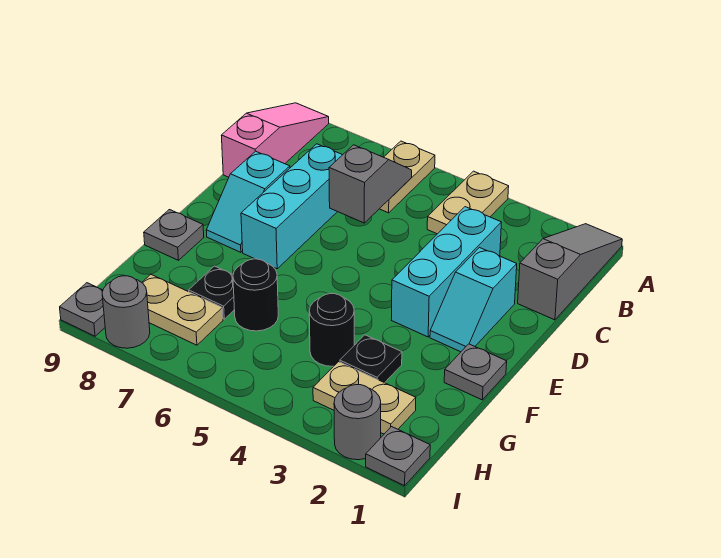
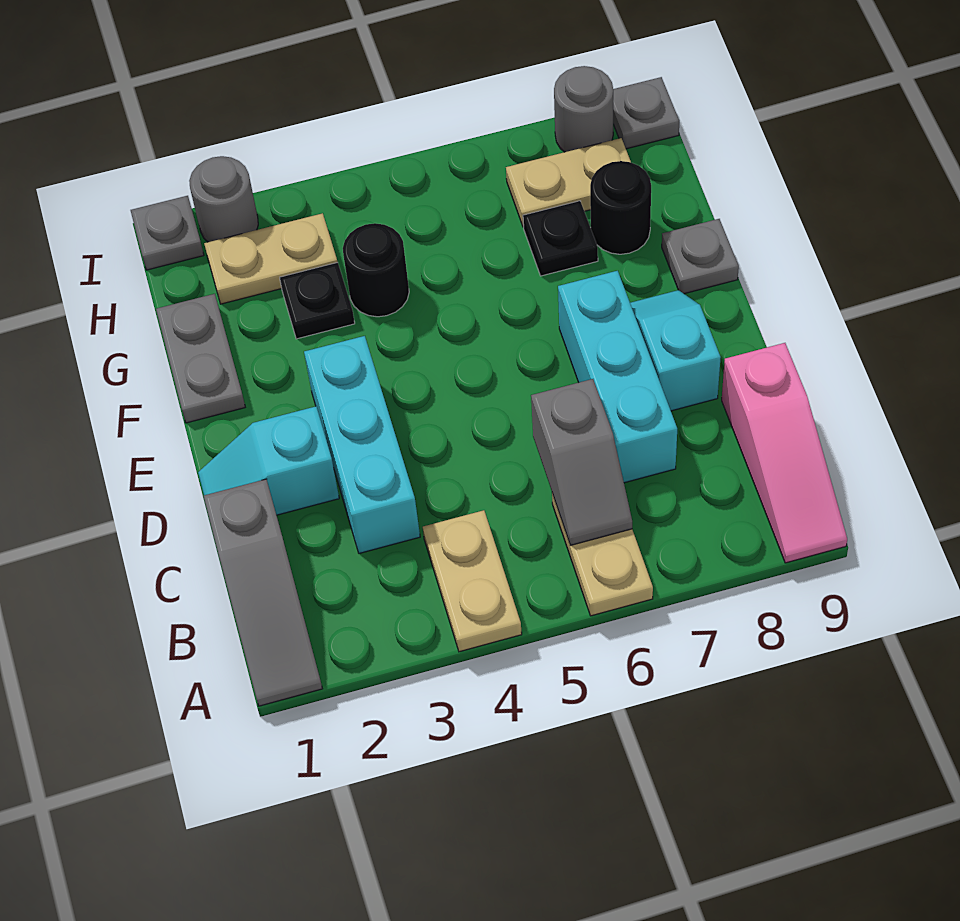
cyan 1x2 slope [430,248,517,352] -> cyan 1x2 slope turned to [198,406,339,515]
grey 1x1 plate [444,344,507,400] -> grey 1x2 plate [156,294,245,423]
black 1x1 round brick [233,259,278,331] -> black 1x1 round brick moved to [590,161,651,254]

